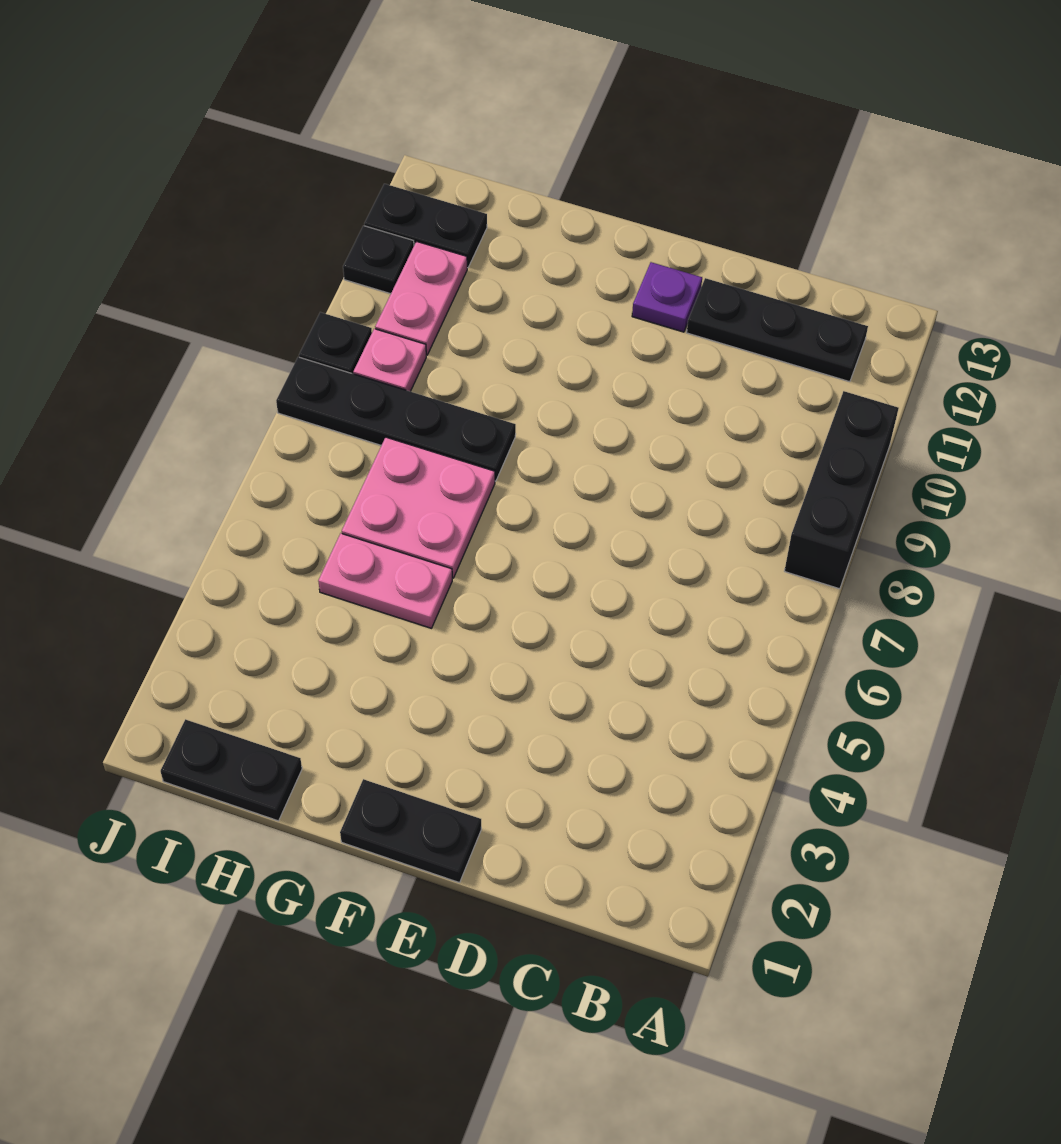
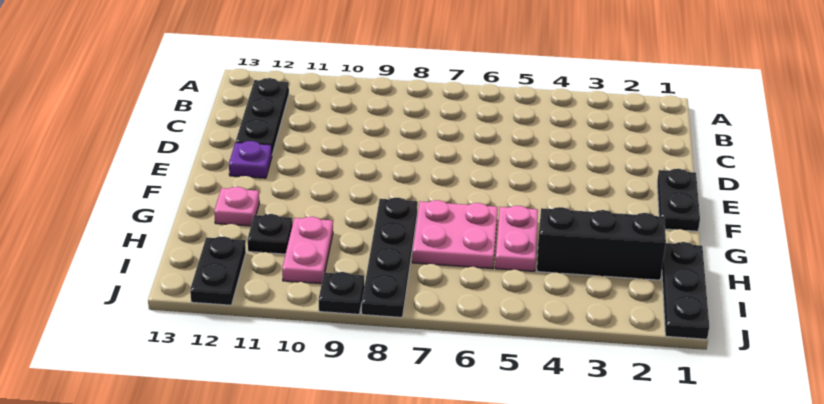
black 1x3 brick [785,391,899,589] -> black 1x3 brick moved to [537,207,666,280]
black 1x2 plate [161,719,302,821] -> black 1x3 plate [662,242,709,339]
pink 1x1 plate [353,329,426,392] -> pink 1x1 plate moved to [214,187,259,226]
pink 1x2 plate [375,241,467,355] -> pink 1x2 plate turned to [282,217,333,284]
black 1x1 plate [343,226,414,294] -> black 1x1 plate moved to [247,214,293,254]

